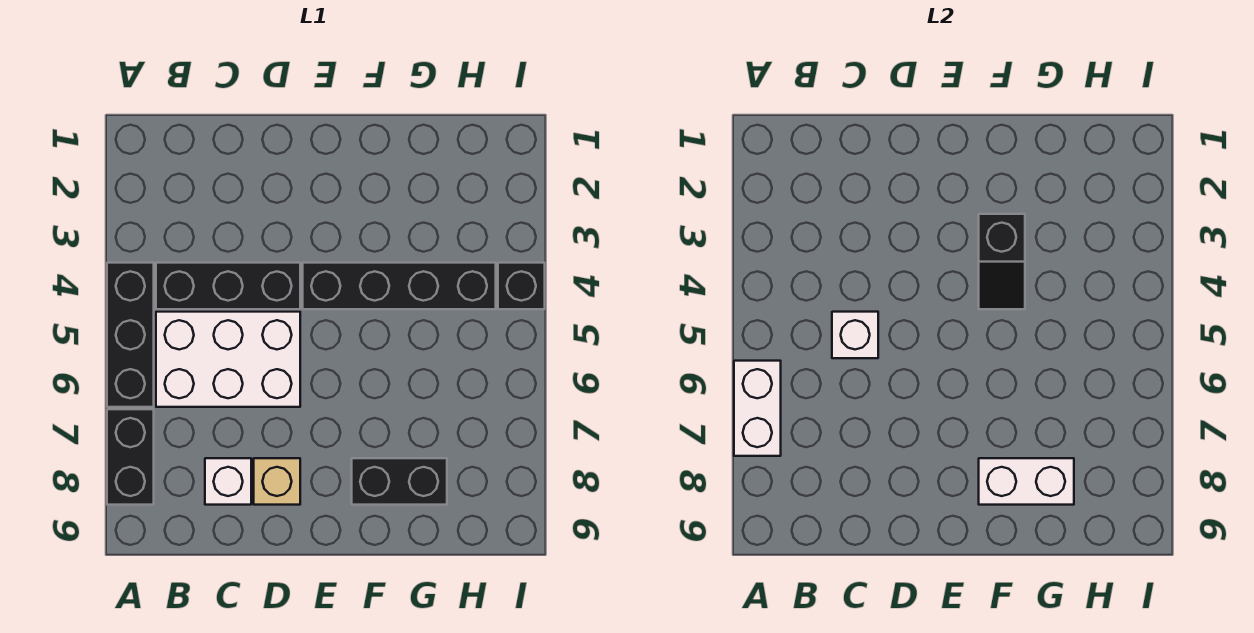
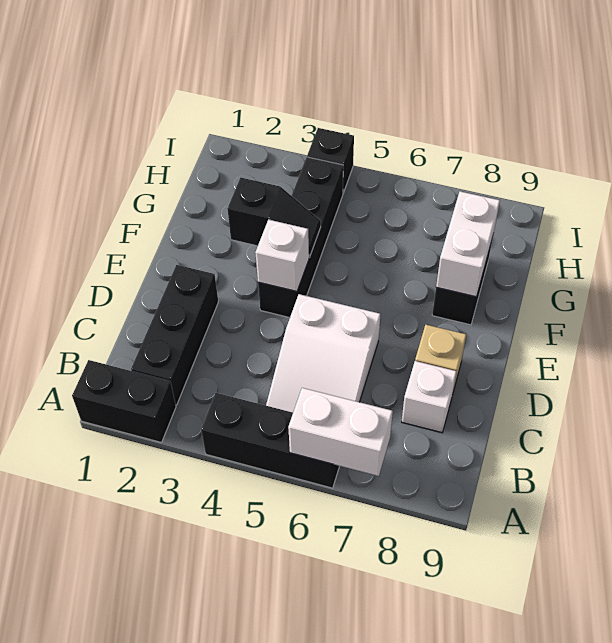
black 1x2 brick [107,409,154,505] -> black 1x2 brick moved to [72,360,176,443]
black 1x3 brick [156,263,300,309] -> black 1x3 brick moved to [131,265,218,405]
white 2x3 brick [156,312,300,407] -> white 2x3 slope [266,294,380,412]
white 1x1 brick [832,312,878,358] -> white 1x1 brick moved to [255,220,309,291]

